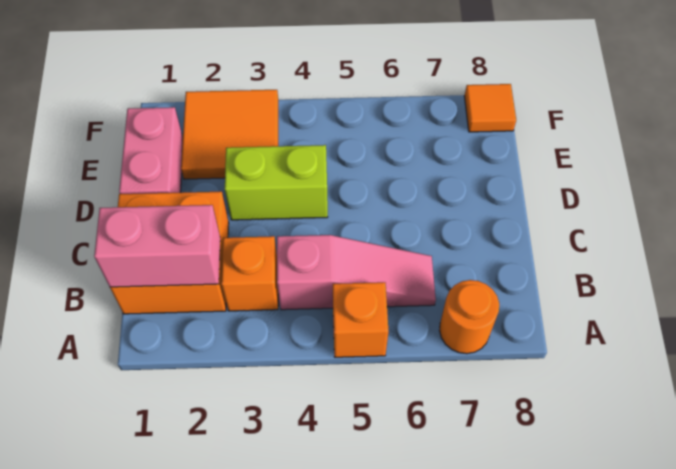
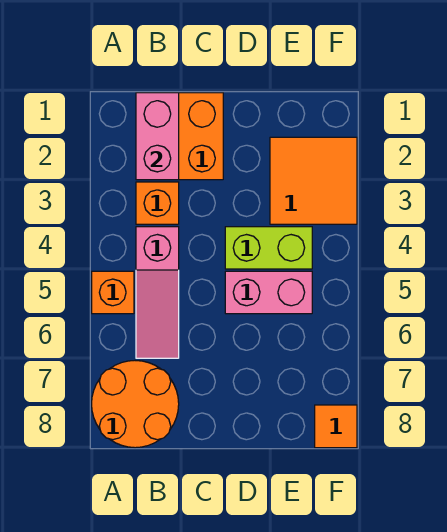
orange 1x1 round brick [439,280,499,354] -> orange 2x2 round brick [92,361,179,448]
pink 1x2 brick [119,107,183,194] -> pink 1x2 brick moved to [225,271,312,314]
lime 1x2 brick [225,145,328,220] -> lime 1x2 brick turned to [225,227,312,269]

